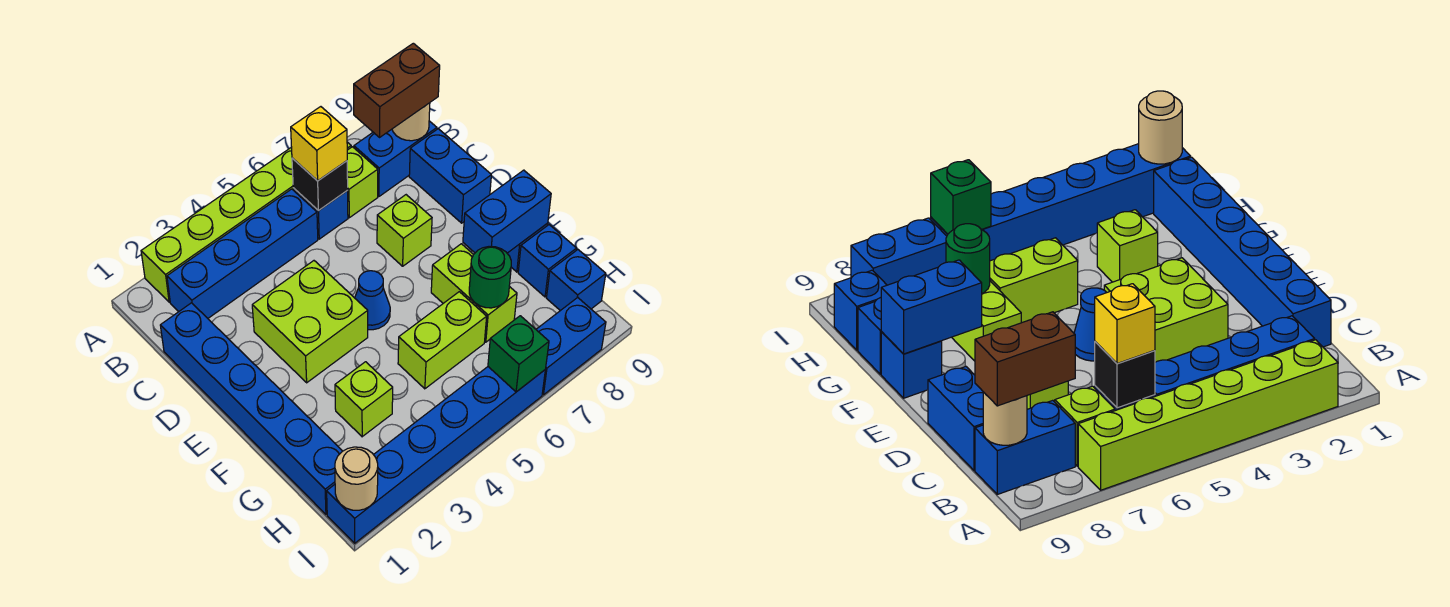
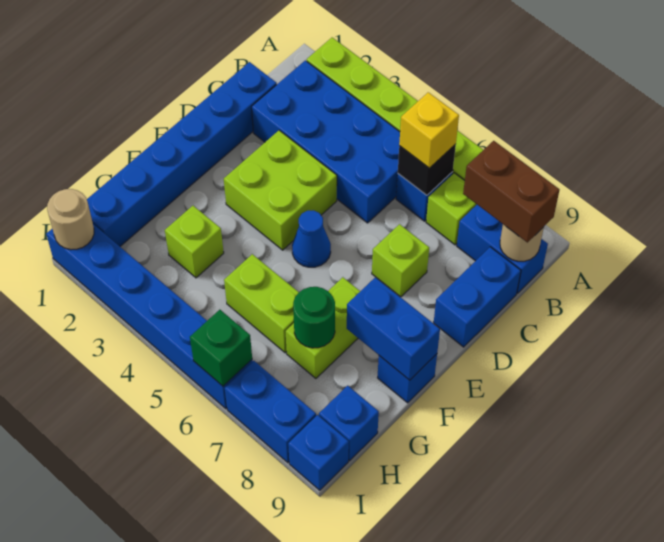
blue 1x4 brick [167,189,318,318] -> blue 2x4 brick [252,60,400,223]
blue 1x1 brick [518,225,577,297] -> blue 1x1 brick moved to [288,415,349,490]

